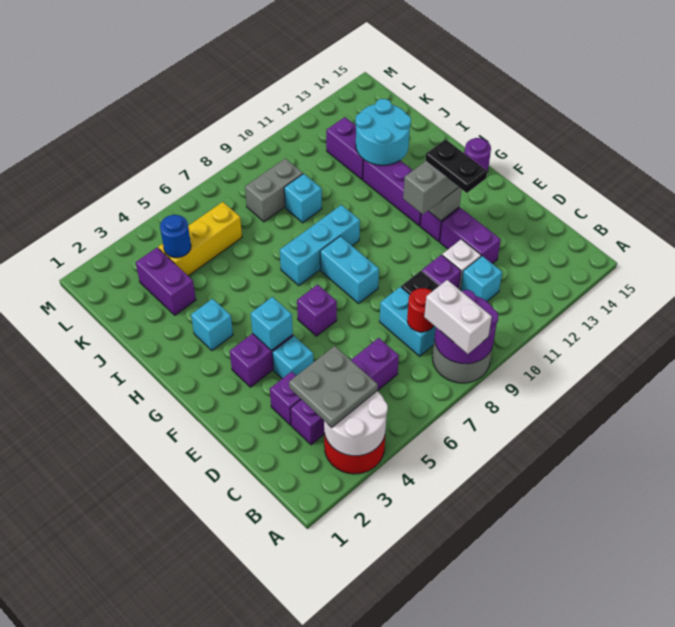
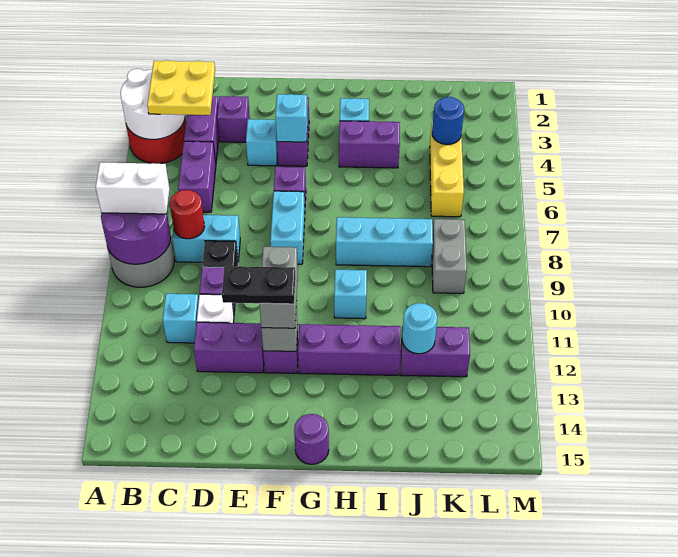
grey 2x2 plate [289,346,378,428] -> yellow 2x2 plate [147,60,215,115]
cyan 1x2 brick [320,236,379,303] -> cyan 1x2 brick turned to [270,191,305,264]
cyan 1x3 brick [280,205,360,286] -> cyan 1x3 brick turned to [336,217,433,267]
cyan 2x2 round brick [355,99,411,165] -> cyan 1x1 round brick [402,303,437,354]
purple 1x2 brick [136,248,196,315] -> purple 1x2 brick moved to [339,121,400,168]
cyan 1x1 brick [284,174,322,223] -> cyan 1x1 brick moved to [334,270,367,319]

